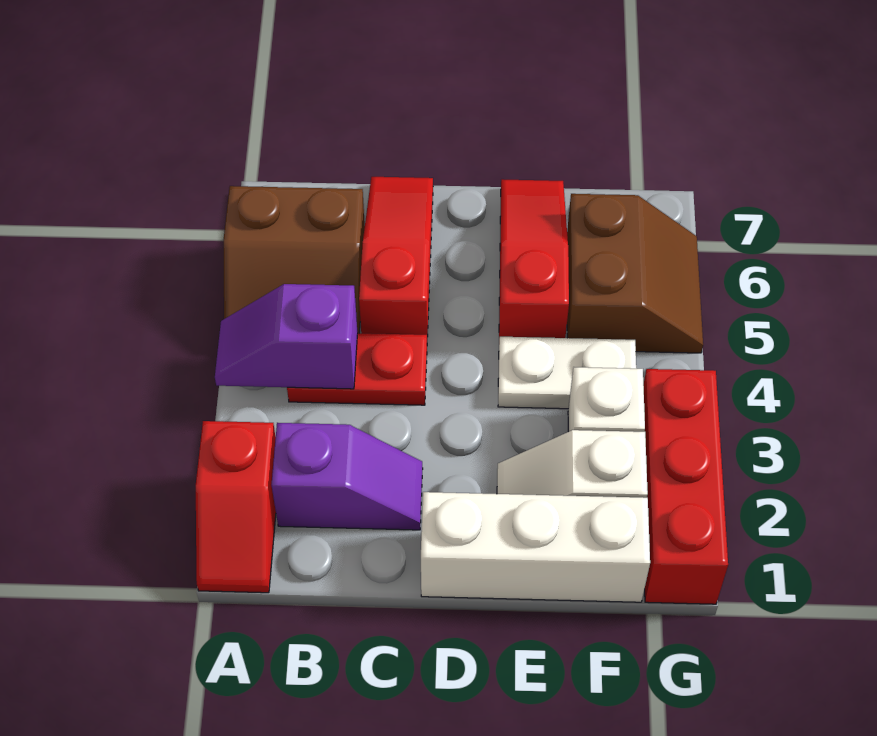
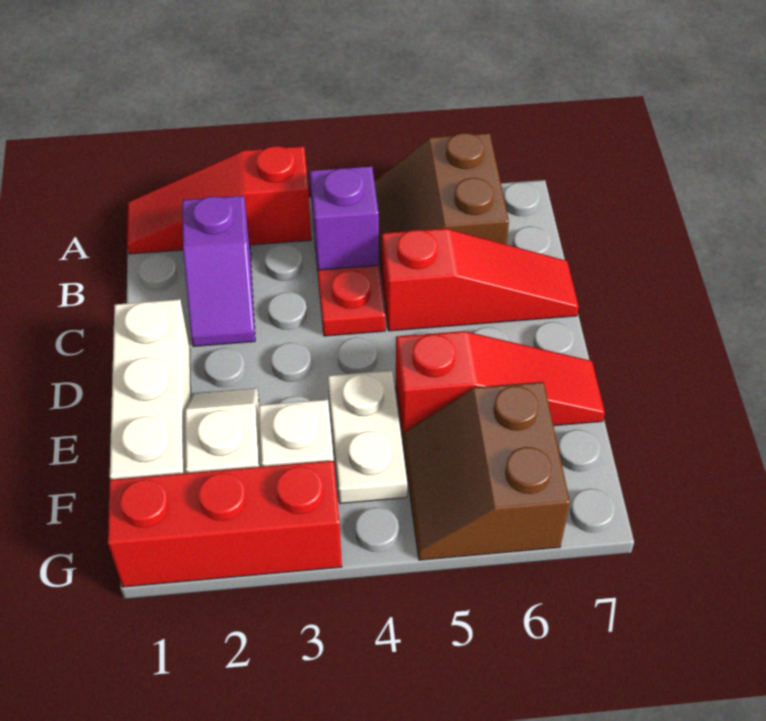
red 1x2 slope [196,421,276,593] -> red 1x3 slope [127,146,312,254]
brown 2x2 slope [567,194,703,353] -> brown 2x2 slope turned to [403,382,570,560]

